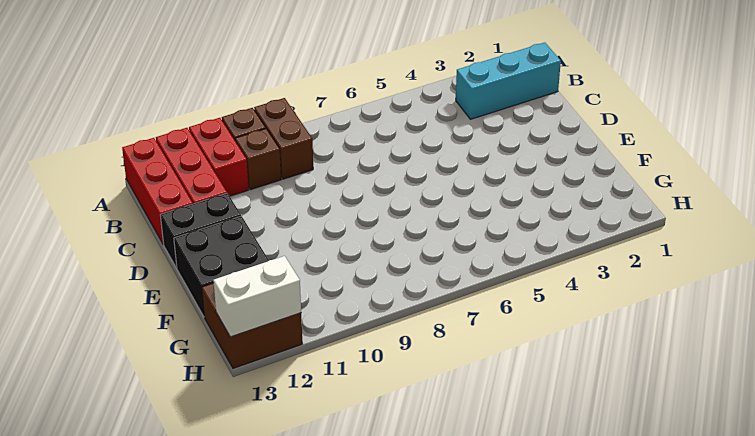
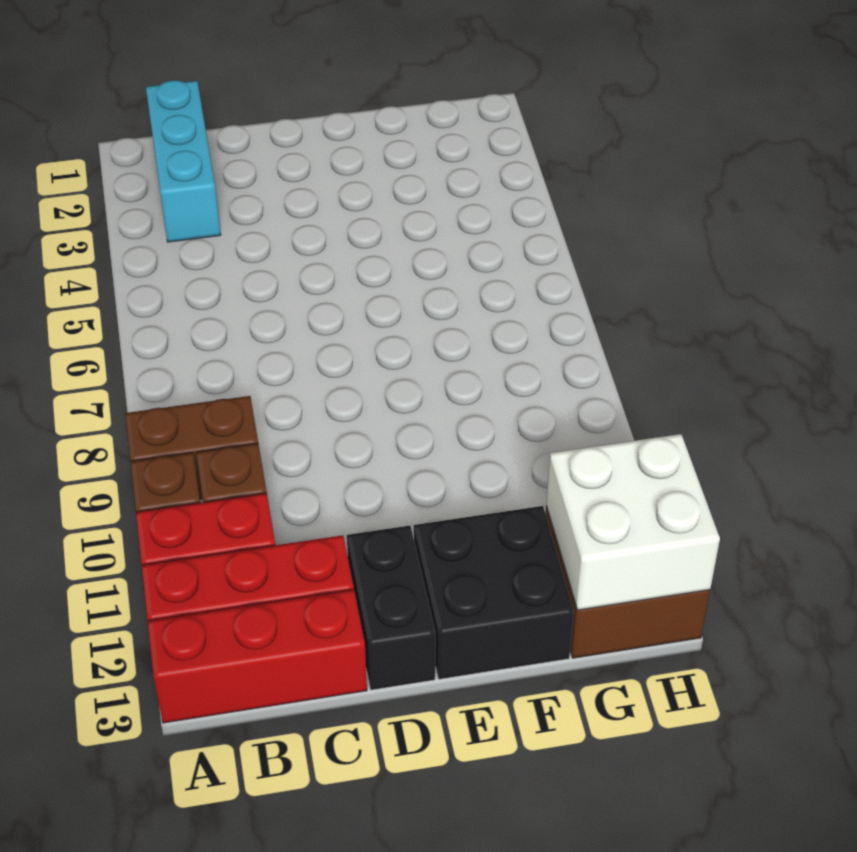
white 1x2 brick [213,256,301,337] -> white 2x2 brick [546,434,720,610]

